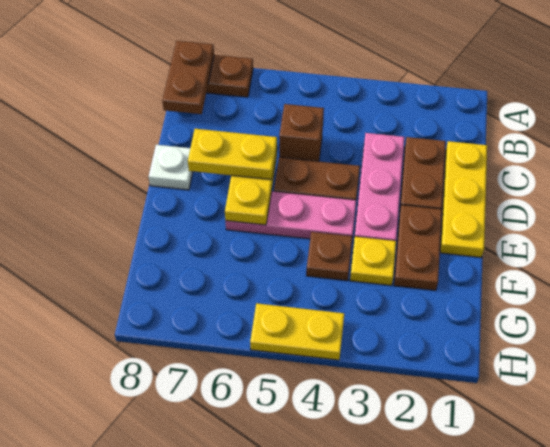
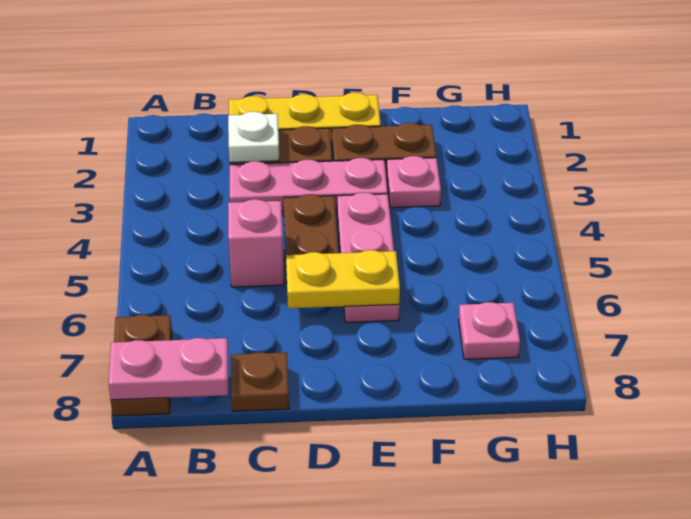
brown 1x2 plate [162,41,214,114] -> pink 1x2 plate [109,338,228,400]
brown 1x1 brick [279,104,324,161] -> pink 1x1 brick [228,199,284,287]
yellow 1x2 plate [188,129,277,180] -> none
white 1x1 plate [149,145,193,190] -> white 1x1 plate moved to [228,112,280,163]
yellow 1x1 plate [350,237,396,285] -> pink 1x1 plate [387,156,441,208]
brown 1x1 plate [306,232,353,281] -> brown 1x1 plate moved to [231,352,289,411]
none -> pink 1x1 plate [459,302,520,359]
yellow 1x2 plate [250,303,344,360] -> none

